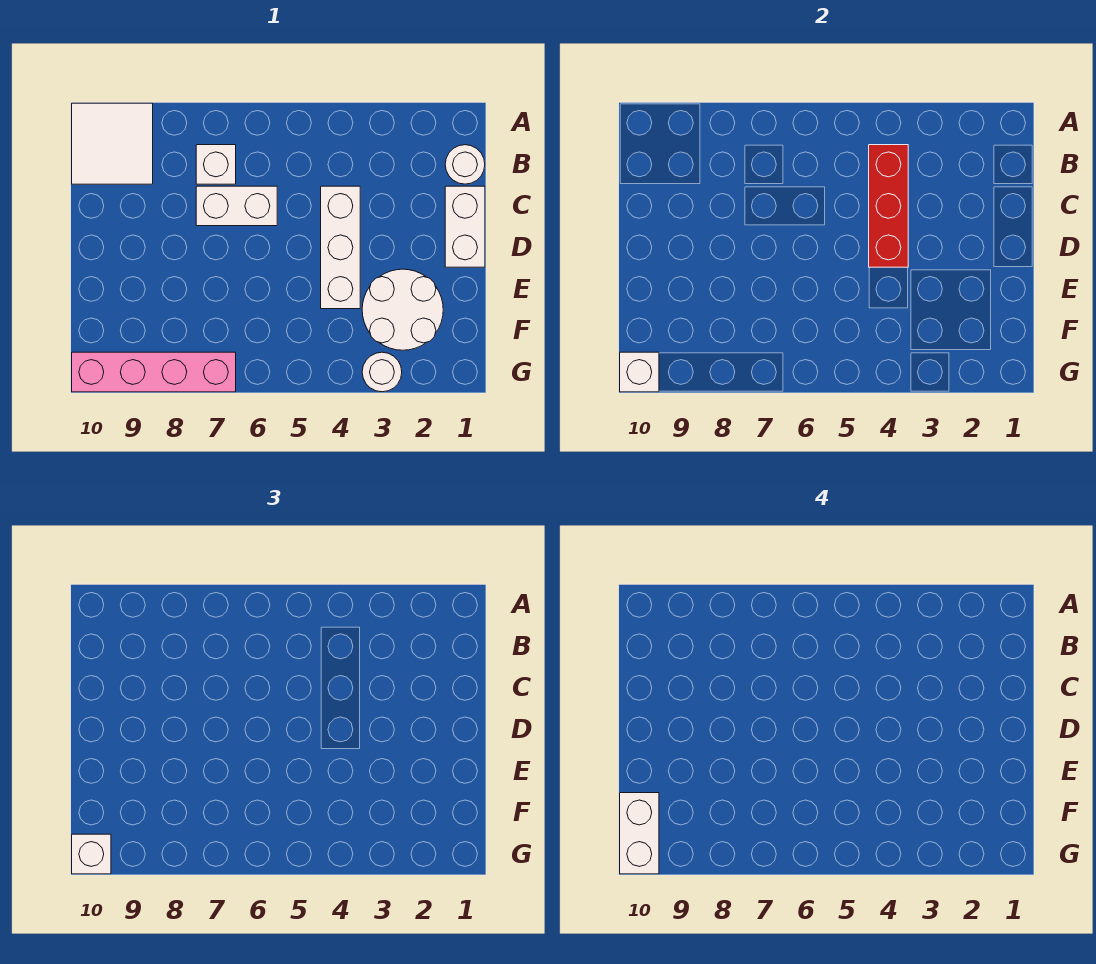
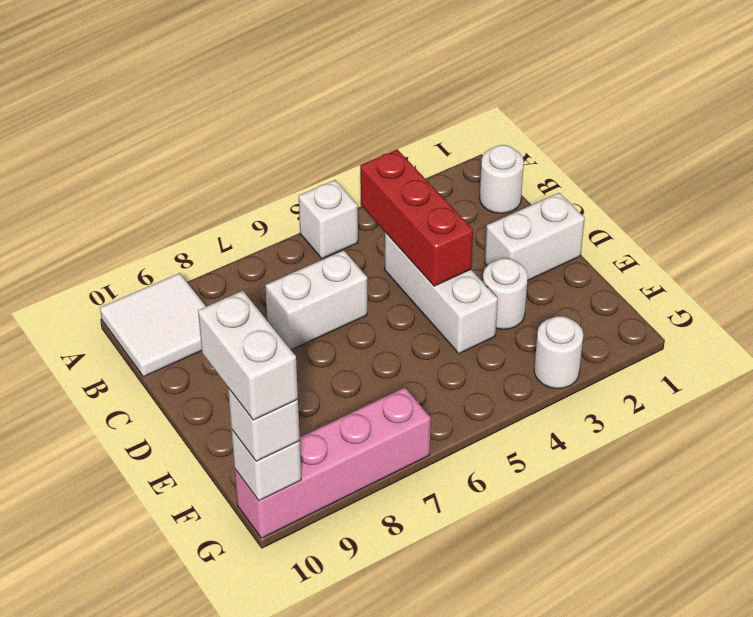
white 1x1 brick [196,145,236,184] -> white 1x1 brick moved to [299,180,358,259]
white 1x2 brick [445,186,485,267] -> white 1x2 brick turned to [485,193,585,280]
white 2x2 round brick [362,269,443,350] -> white 1x1 round brick [483,258,528,329]

